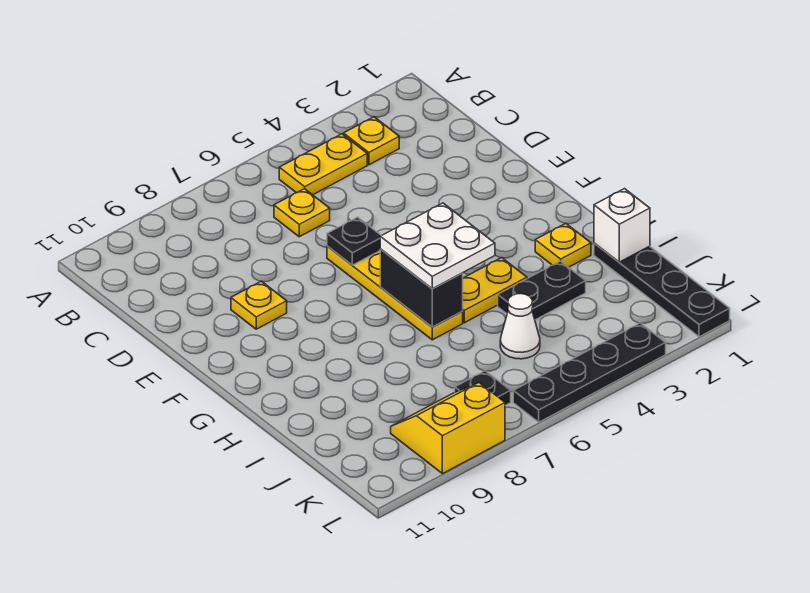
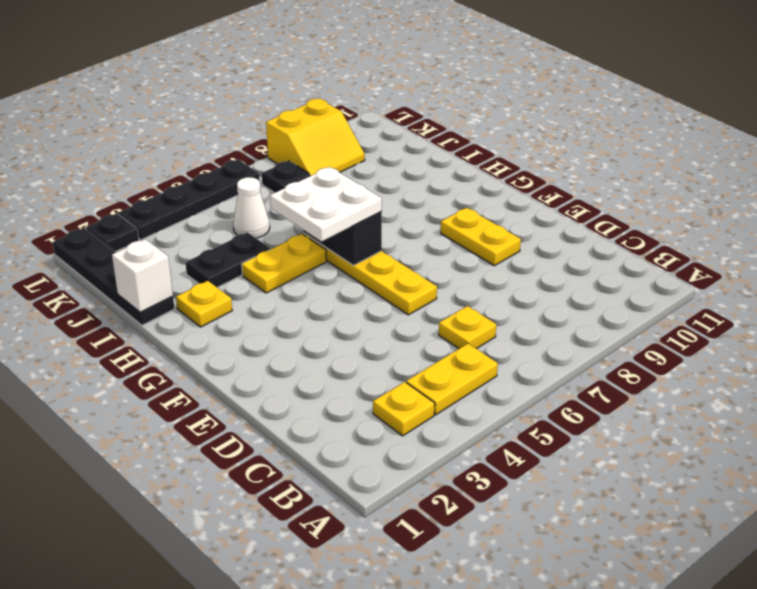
black 1x1 plate [327,217,381,265] -> black 1x1 plate moved to [86,213,139,252]
yellow 1x1 plate [231,281,287,329] -> yellow 1x2 plate [441,208,521,266]

